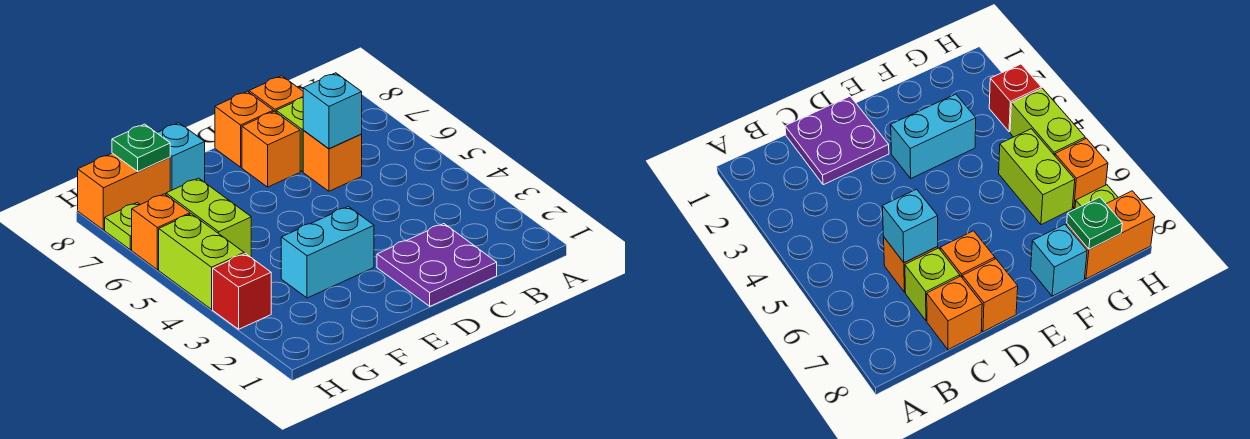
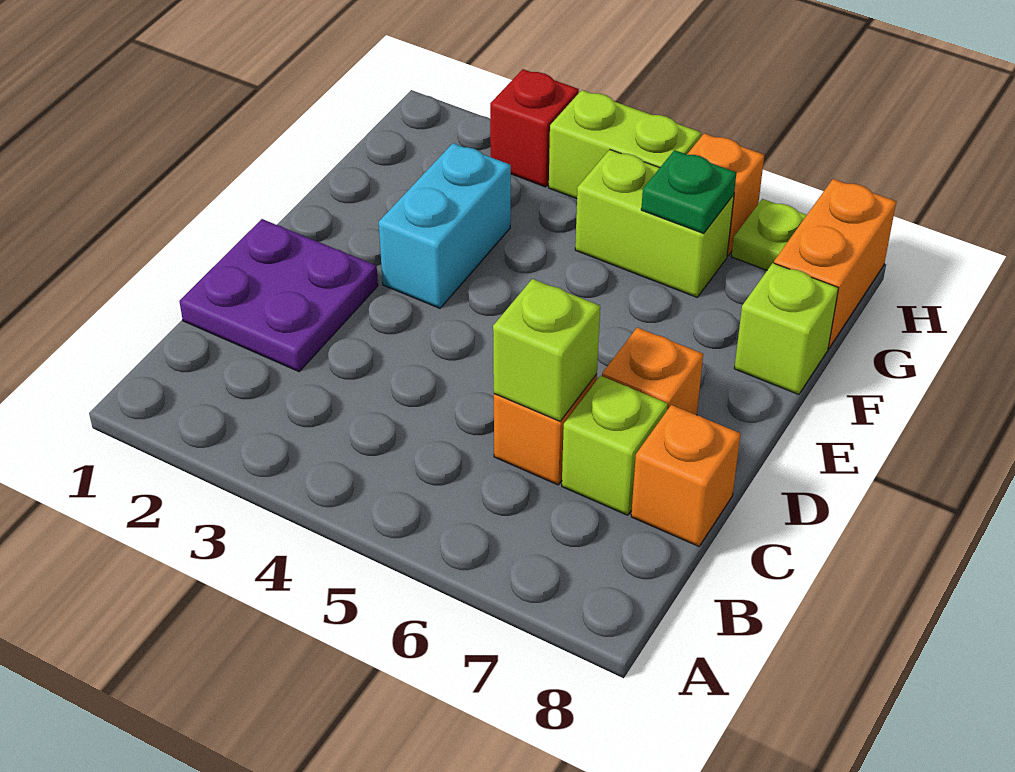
cyan 1x1 brick [303,73,362,149] -> lime 1x1 brick [493,279,600,421]
orange 1x1 brick [215,91,273,167] -> none
cyan 1x1 brick [157,123,205,191] -> lime 1x1 brick [734,263,838,395]
green 1x1 plate [112,124,170,172] -> green 1x1 plate moved to [641,150,736,233]

